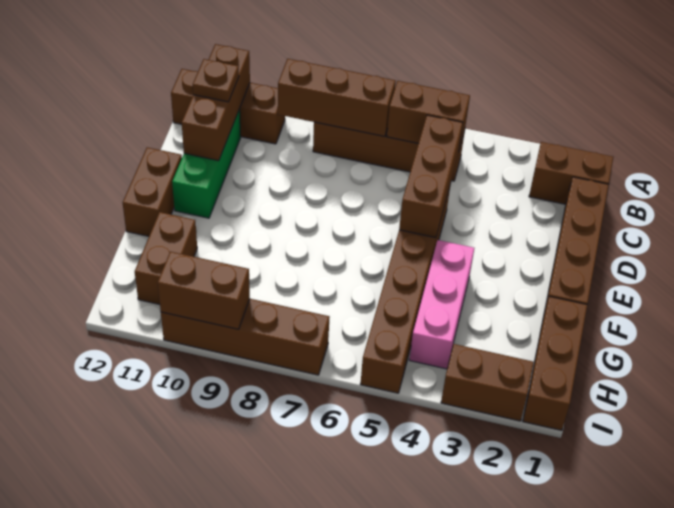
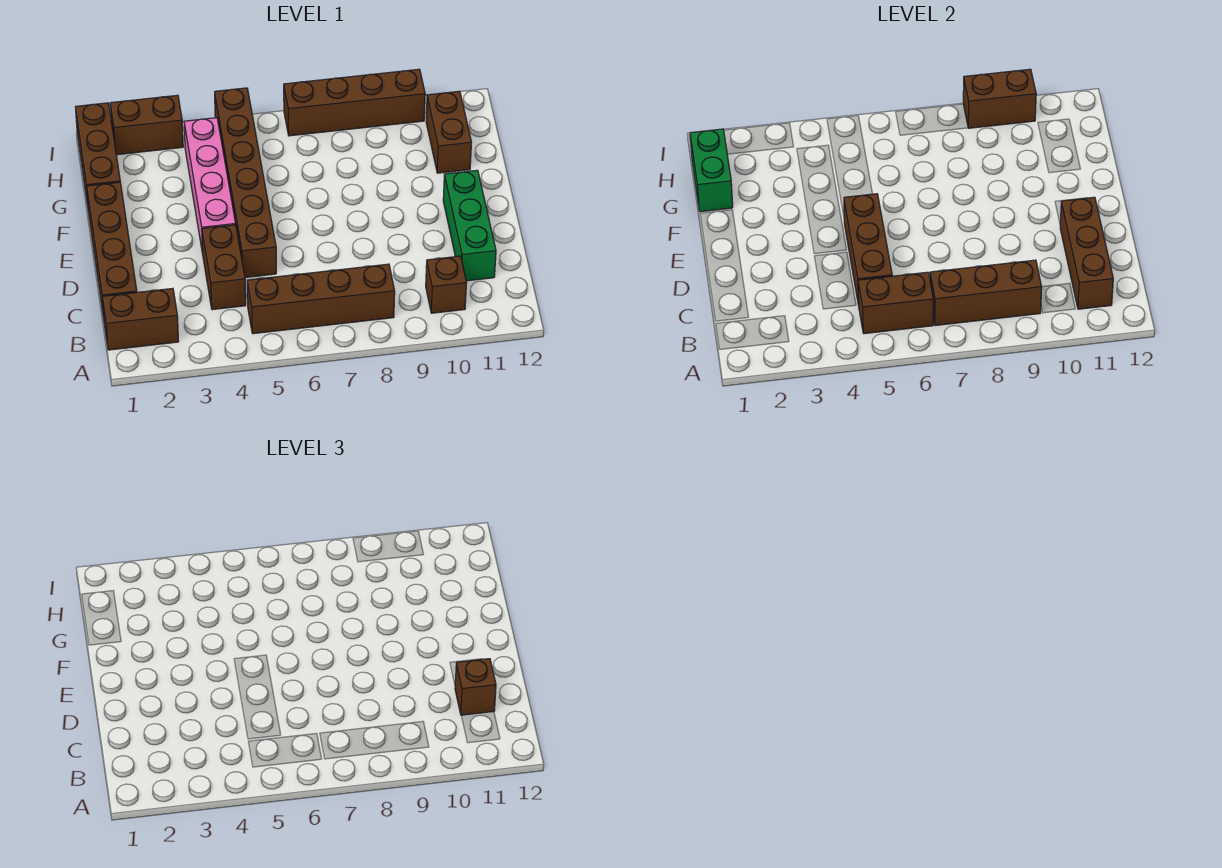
brown 1x3 brick [171,69,285,144] -> brown 1x1 brick [426,256,466,313]
brown 1x1 plate [193,59,239,102] -> brown 1x1 brick [455,659,496,715]
brown 1x2 brick [123,147,182,236] -> brown 1x2 brick moved to [202,225,246,310]
pink 1x3 brick [409,240,474,369] -> pink 1x4 brick [184,118,236,254]
none -> green 1x2 brick [690,129,733,212]

